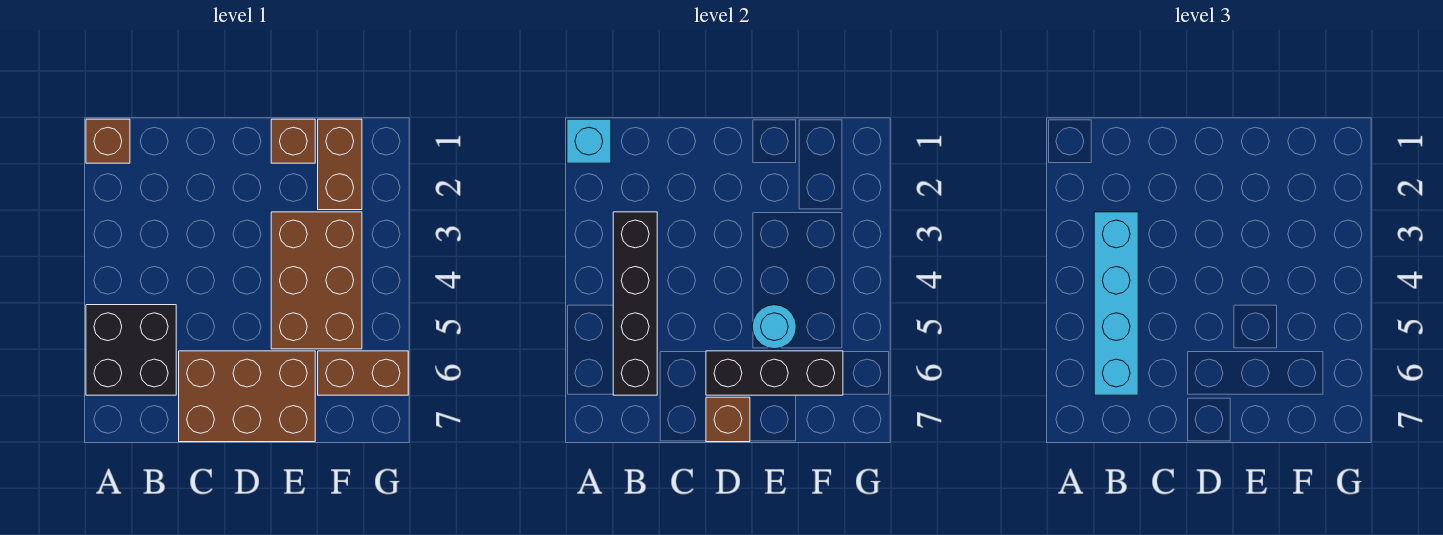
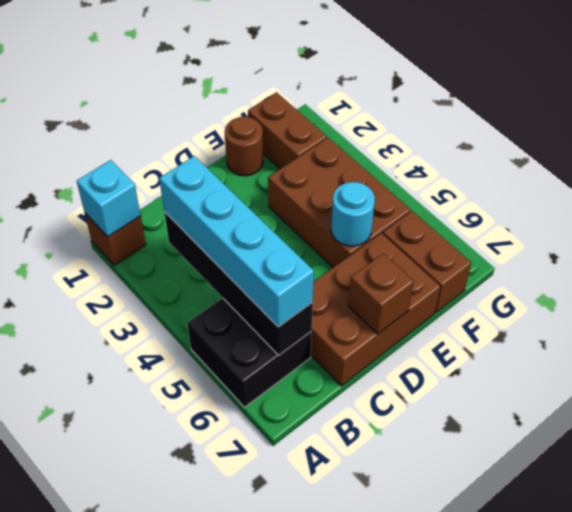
black 1x3 brick [706,351,843,395] -> none
brown 1x1 brick [271,119,315,163] -> brown 1x1 round brick [225,117,263,176]
brown 1x2 brick [318,351,408,395] -> brown 1x2 brick turned to [383,211,471,312]

